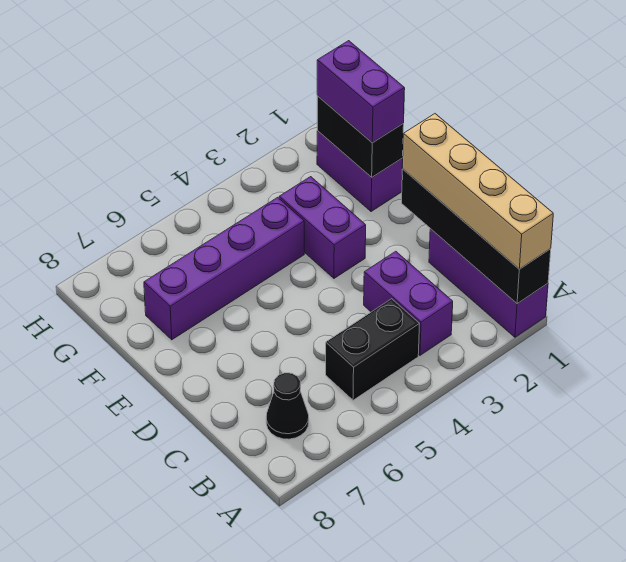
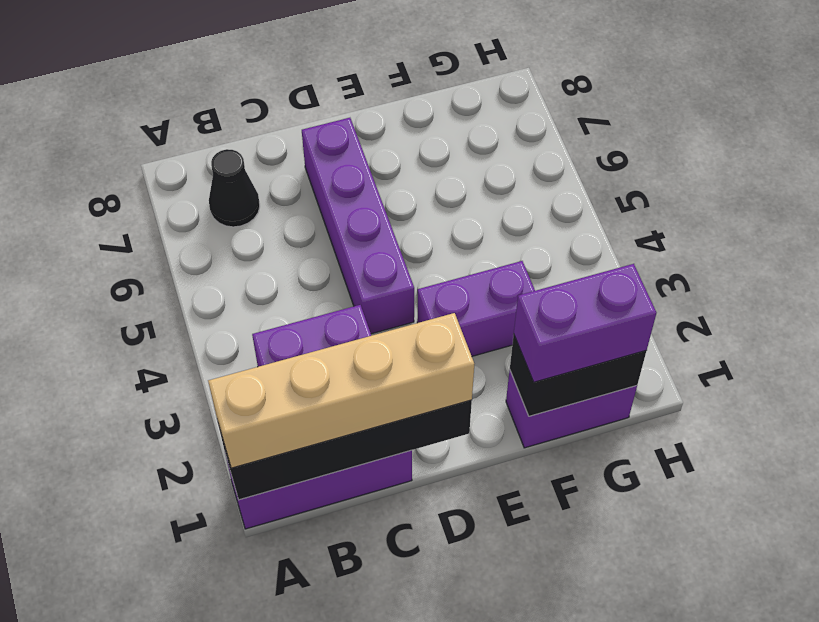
black 1x2 brick [326,299,420,400] -> none
purple 1x4 brick [144,197,304,340] -> purple 1x4 brick moved to [302,118,414,334]

